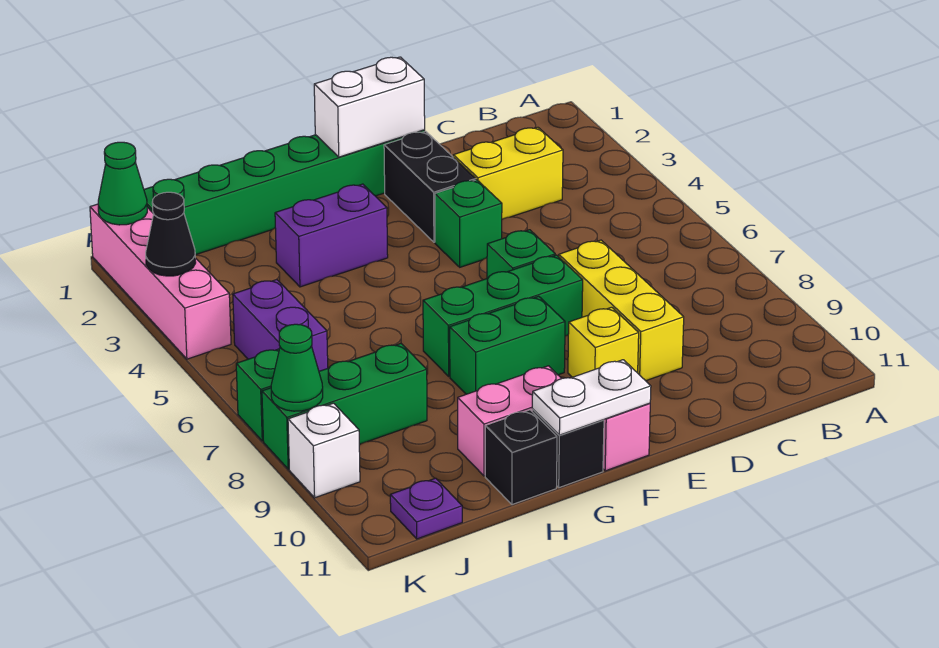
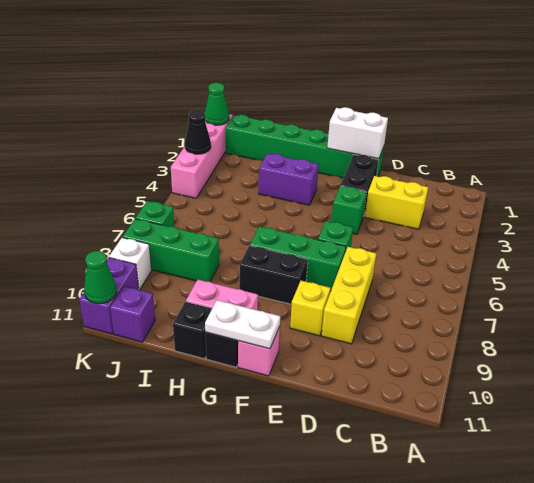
green 1x2 brick [450,296,565,394] -> black 1x2 brick [239,246,308,304]
purple 1x2 brick [233,279,328,371] -> purple 1x2 brick moved to [79,257,139,334]
purple 1x1 plate [390,478,462,539] -> purple 1x1 brick [110,286,155,342]
green 1x1 cone [271,324,323,411] -> green 1x1 cone moved to [84,251,117,304]

